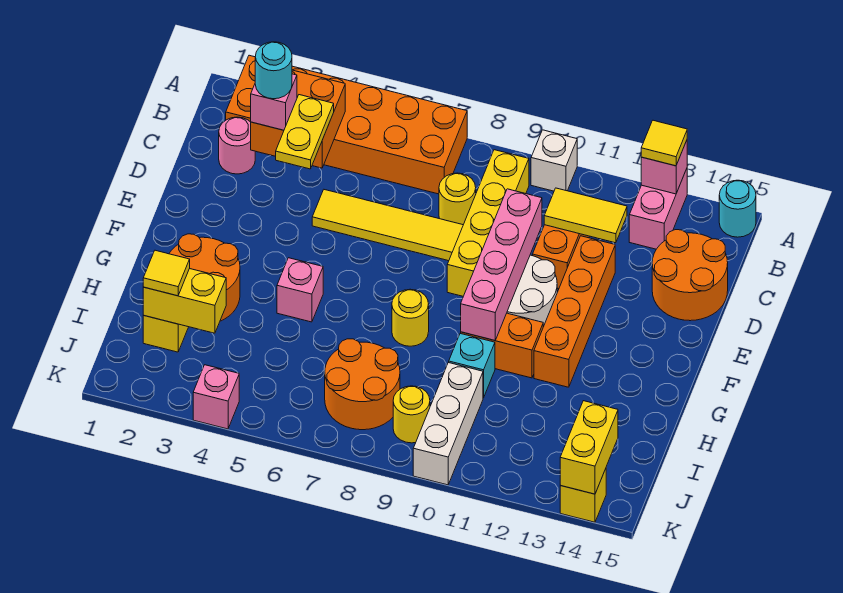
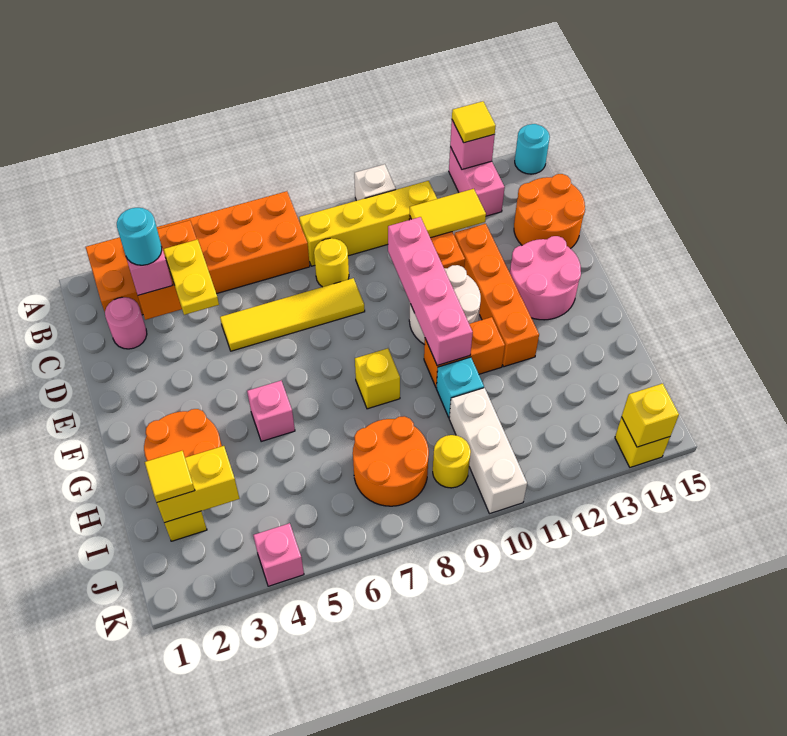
yellow 1x4 brick [447,150,529,296] -> yellow 1x4 brick turned to [299,181,437,266]
none -> pink 2x2 round brick [510,236,581,320]
yellow 1x1 round brick [392,289,429,346] -> yellow 1x1 brick [355,348,400,409]
yellow 1x2 brick [560,401,618,494] -> yellow 1x1 brick [622,383,679,447]

